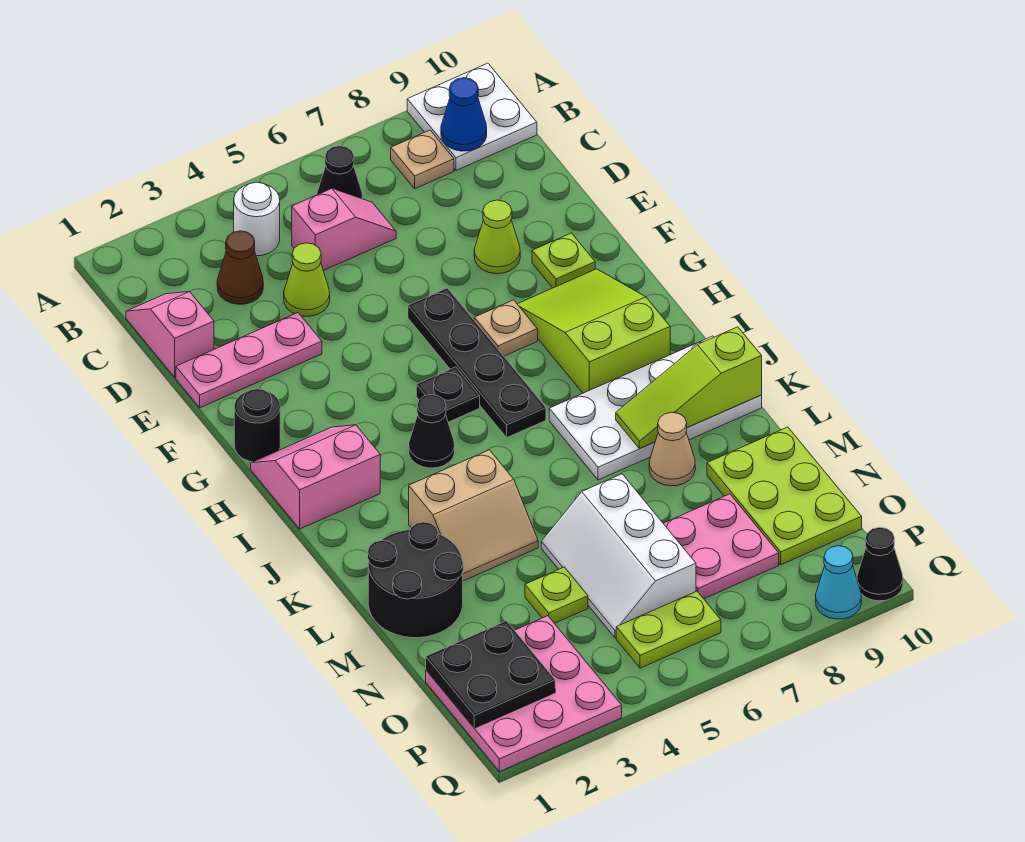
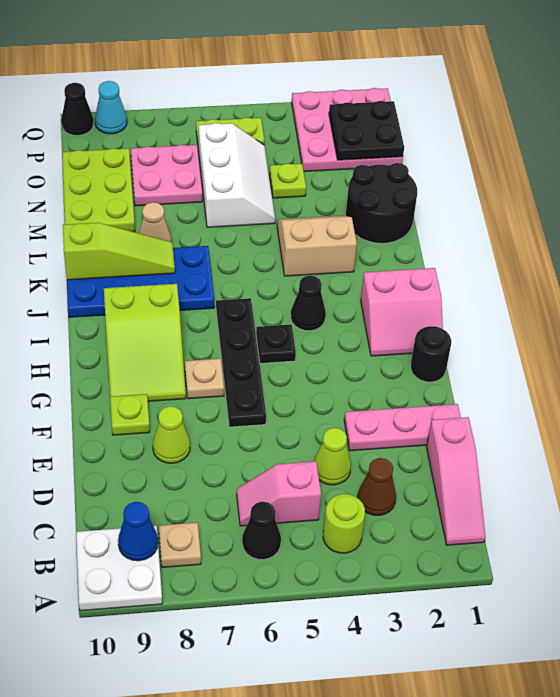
white 1x1 round brick [234,182,280,256] -> lime 1x1 round brick [323,494,365,553]
pink 1x2 slope [126,292,214,377] -> pink 1x3 slope [427,417,486,545]
white 2x4 plate [549,336,762,480] -> blue 2x4 plate [67,246,214,317]

